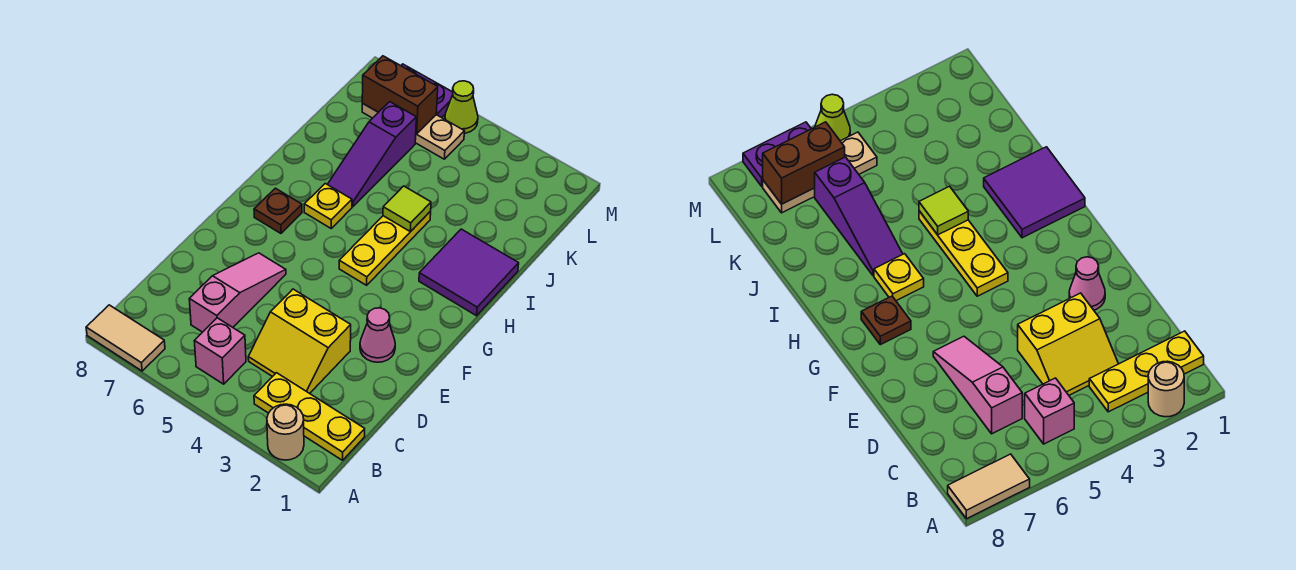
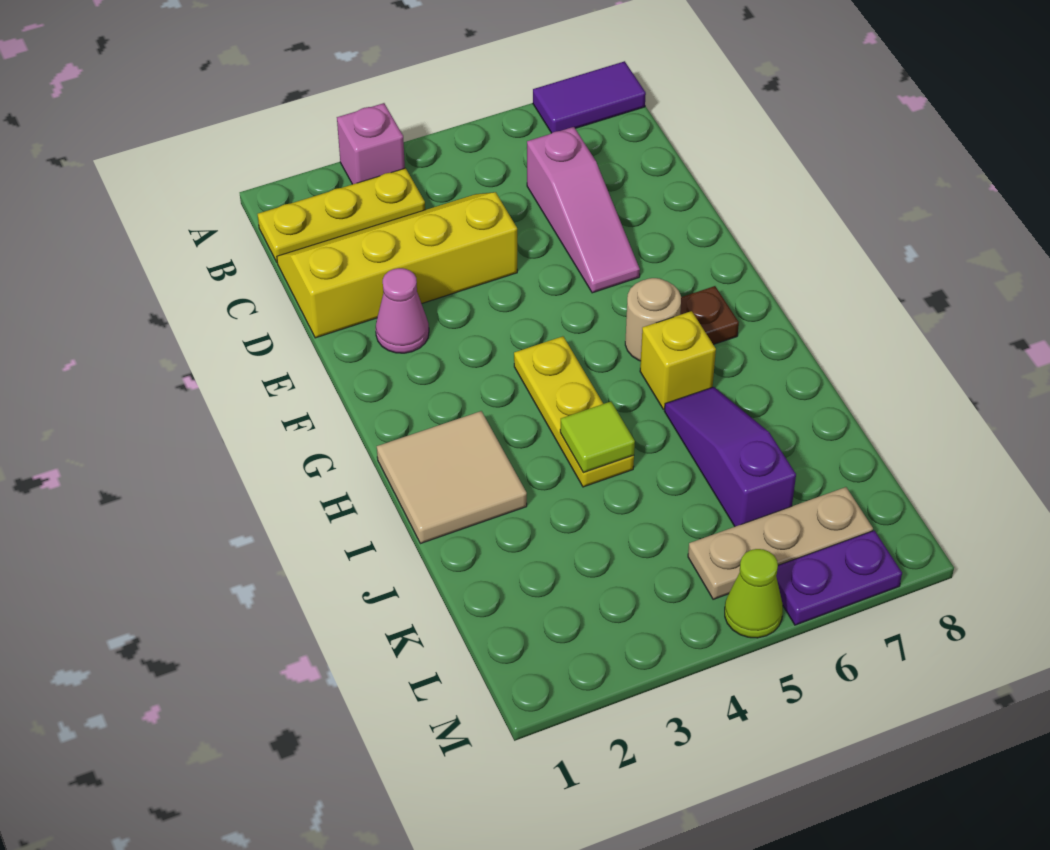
tan 1x1 round brick [267,404,304,460] -> tan 1x1 round brick moved to [625,278,681,361]
tan 1x2 tile [86,305,165,371] -> purple 1x2 tile [533,61,646,133]
pink 1x1 brick [194,318,246,384] -> pink 1x1 brick moved to [337,103,405,184]
yellow 2x2 slope [248,289,351,393] -> yellow 2x4 slope [277,192,517,338]
purple 2x2 tile [419,229,519,316] -> tan 2x2 tile [377,411,527,544]
yellow 1x1 plate [304,183,352,228] -> yellow 1x1 brick [640,311,716,409]
brown 1x2 brick [362,56,438,134] -> none

